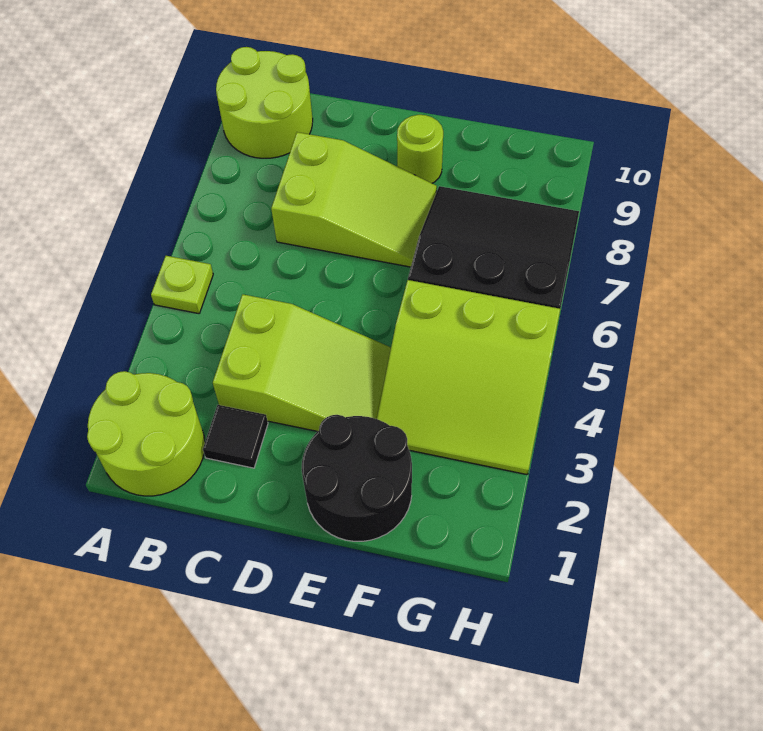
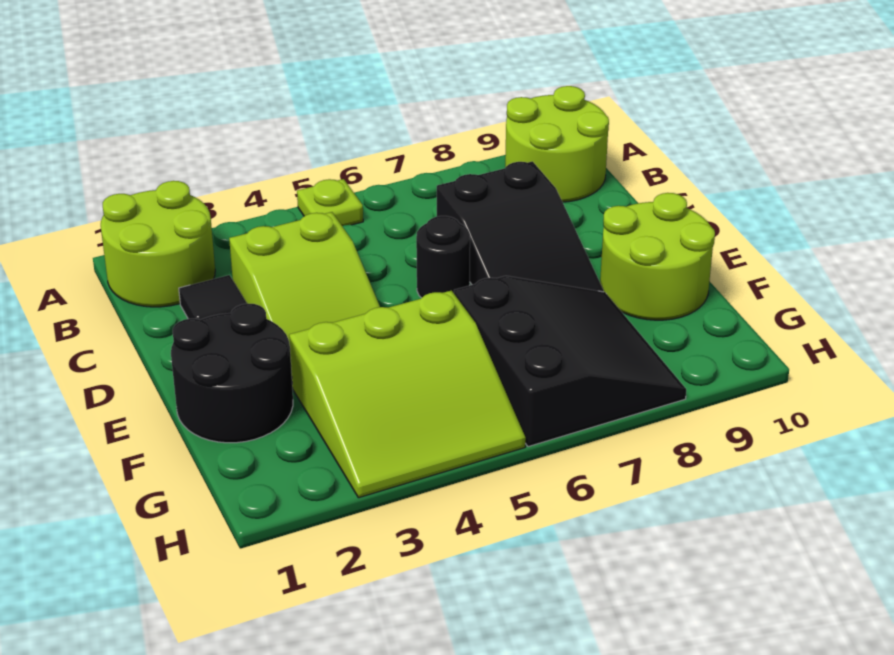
lime 2x3 slope [271,132,437,267] -> black 2x3 slope [437,161,604,292]
none -> black 1x1 round brick [416,216,470,298]
lime 1x1 round brick [397,115,443,183] -> lime 2x2 round brick [600,193,715,320]
lime 3x3 slope [377,280,560,475] -> lime 3x3 slope turned to [289,291,526,498]

